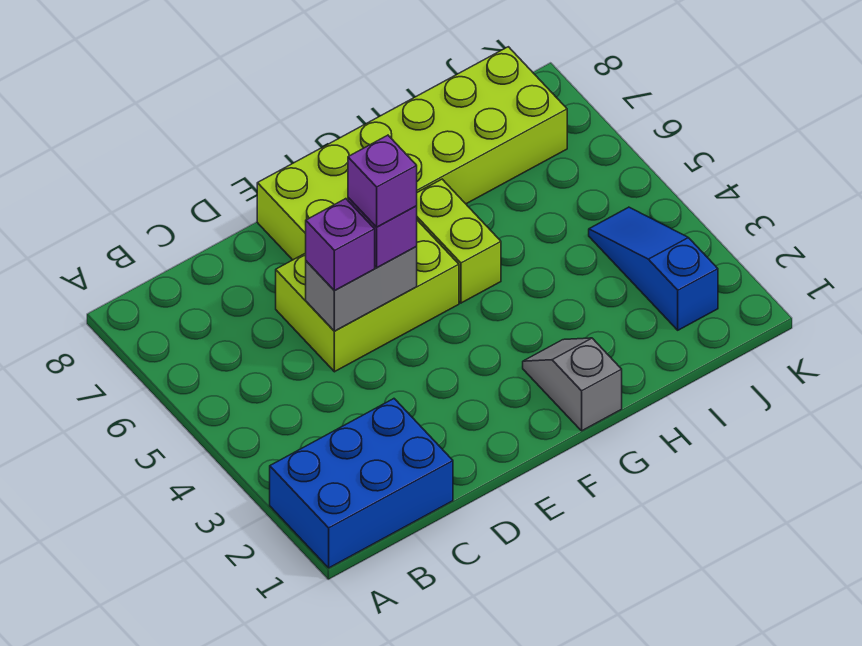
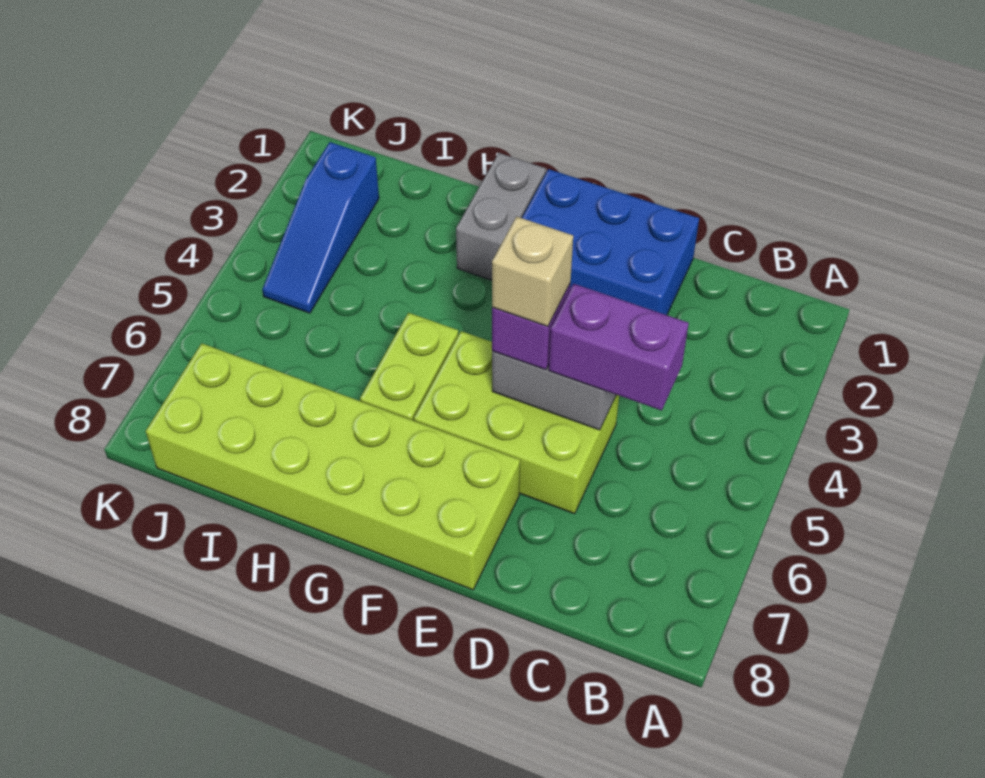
blue 2x3 brick [270,399,453,568] -> blue 2x3 brick moved to [522,169,699,315]
purple 1x1 brick [306,199,375,291] -> purple 1x2 brick [549,284,689,411]
purple 1x1 brick [348,135,417,227] -> tan 1x1 brick [492,217,573,327]
grey 1x2 slope [523,338,622,431] -> grey 1x2 brick [456,153,546,280]

